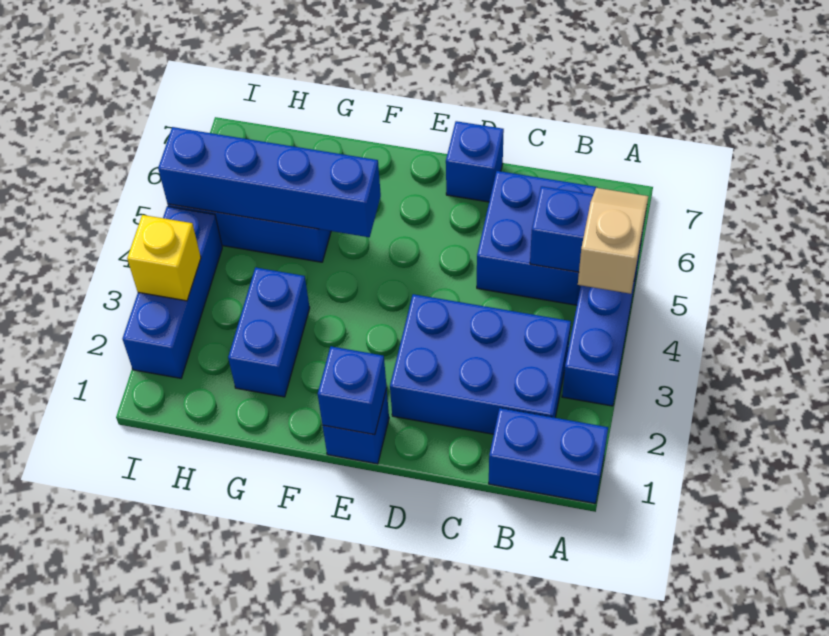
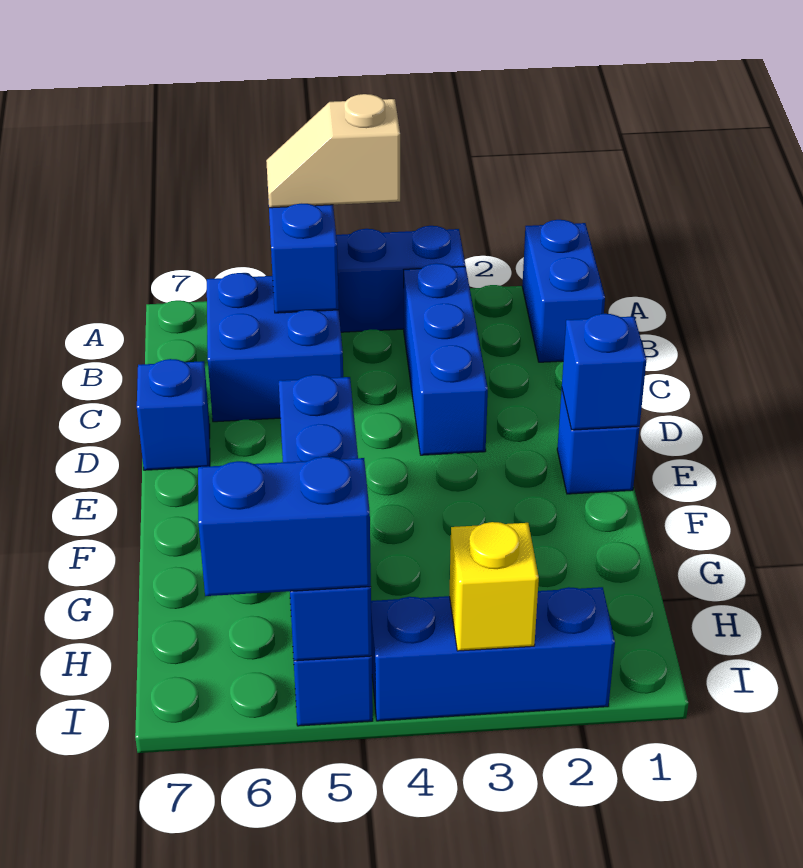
blue 2x3 brick [390,294,571,434] -> blue 1x3 brick [404,263,488,455]
blue 1x2 brick [228,267,310,397] -> blue 1x2 brick moved to [198,457,371,596]

